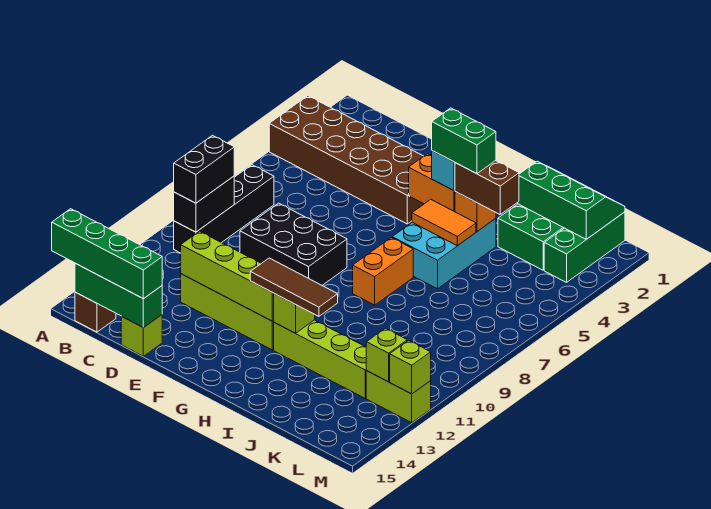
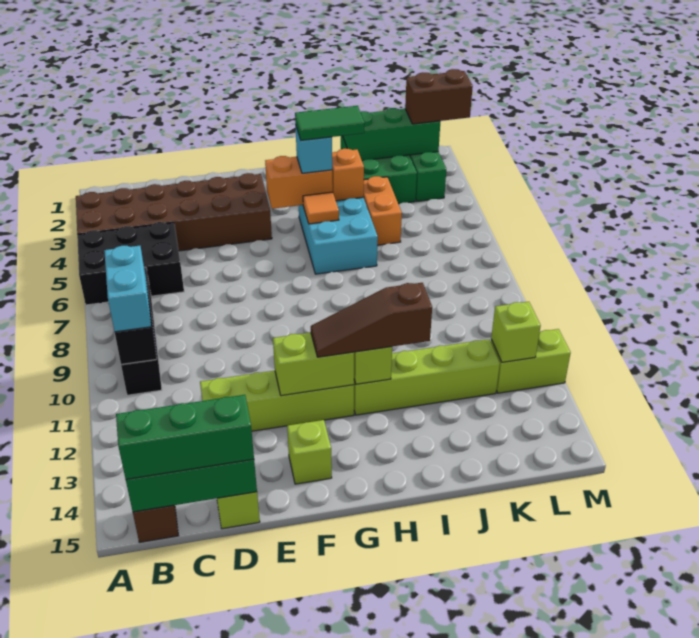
green 1x4 brick [52,209,162,299] -> green 1x3 brick [116,395,254,479]
black 1x2 brick [174,135,234,203] -> cyan 1x2 brick [104,246,151,332]
black 2x3 brick [240,203,347,285] -> black 2x3 brick moved to [77,222,184,305]
lime 1x4 brick [181,231,274,321] -> lime 1x2 brick [273,333,354,396]
brown 1x3 tile [250,258,338,316] -> brown 1x3 slope [311,283,432,357]
green 1x2 brick [432,108,496,174] -> green 1x2 tile [295,106,364,140]
orange 1x2 tile [412,200,476,246] -> orange 1x1 tile [303,192,339,224]
orange 1x2 brick [353,238,413,305] -> orange 1x2 brick moved to [364,176,402,245]
brown 1x2 brick [455,161,519,214] -> brown 1x2 brick moved to [405,69,473,124]
lime 1x1 brick [390,340,431,394] -> lime 1x1 brick moved to [287,420,332,484]

